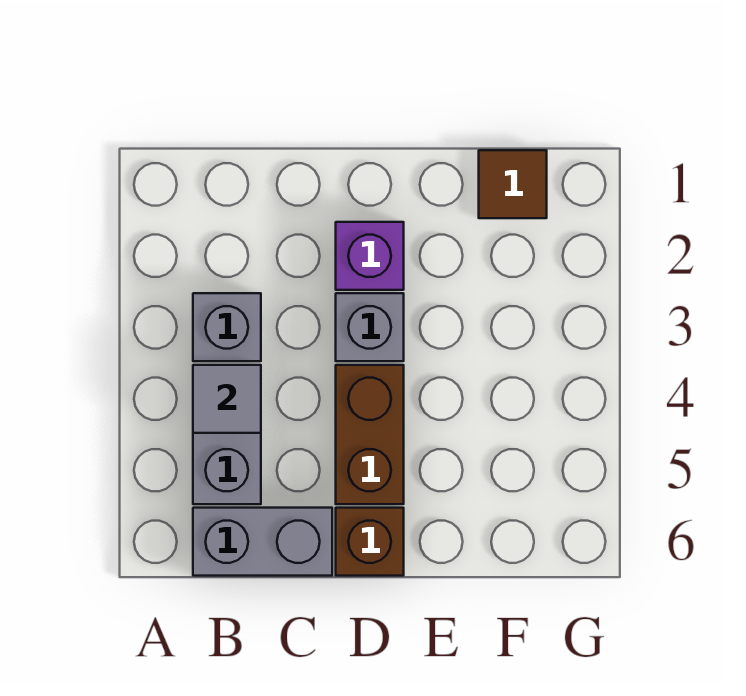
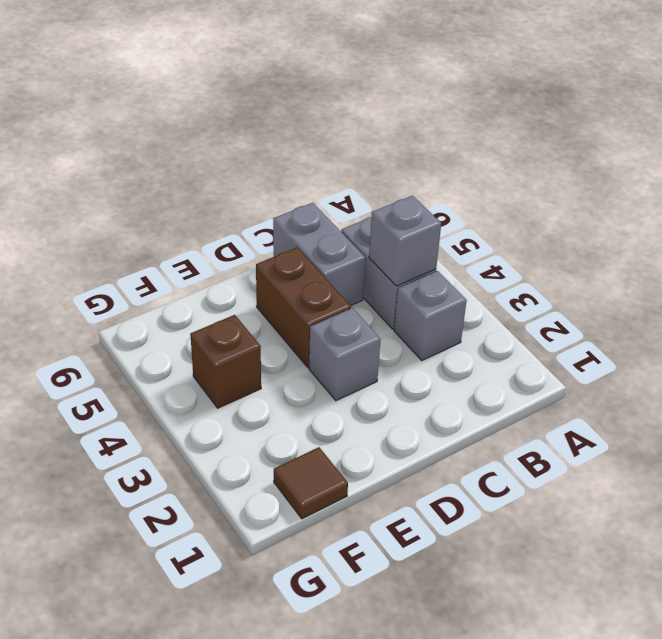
grey 1x1 tile [193,365,261,433] -> grey 1x1 brick [369,196,441,286]
grey 1x2 brick [193,508,332,576] -> grey 1x2 brick turned to [273,203,366,306]
purple 1x1 brick [336,222,404,290] -> none
brown 1x1 brick [336,508,404,576] -> brown 1x1 brick moved to [190,315,261,408]

